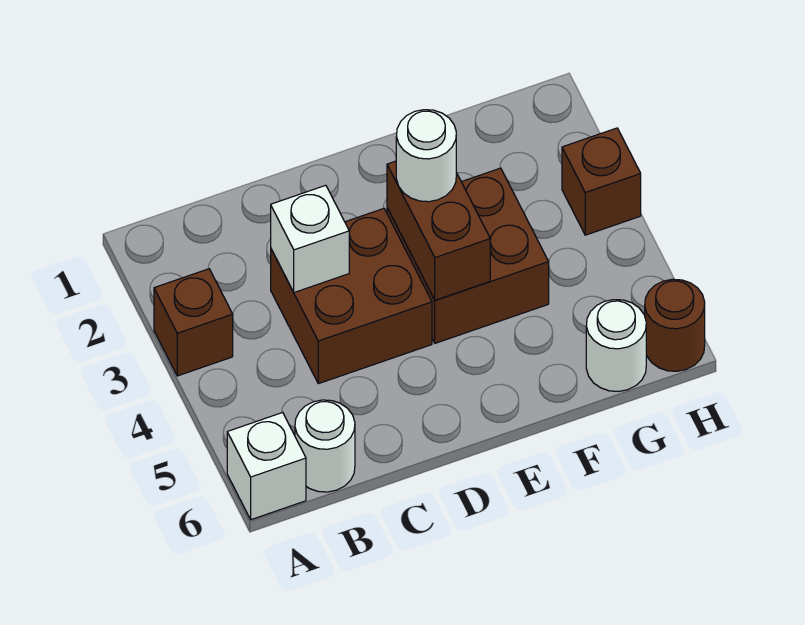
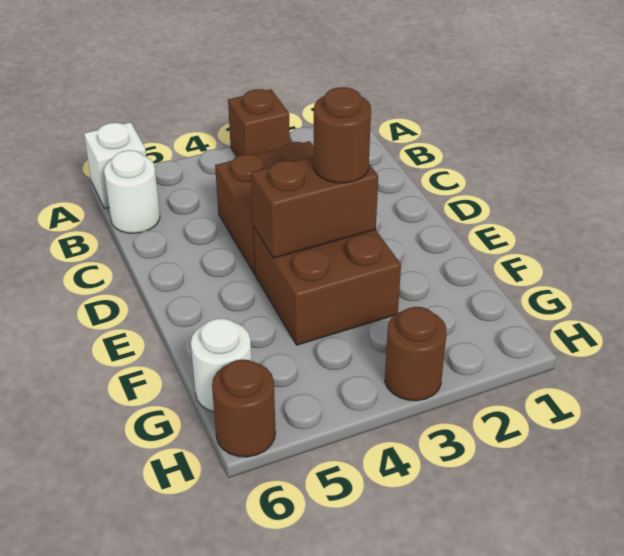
white 1x1 brick [271,185,349,292] -> none
white 1x1 round brick [396,110,456,202] -> brown 1x1 round brick [314,87,371,183]
brown 1x1 brick [562,128,641,235] -> brown 1x1 round brick [385,307,446,401]

